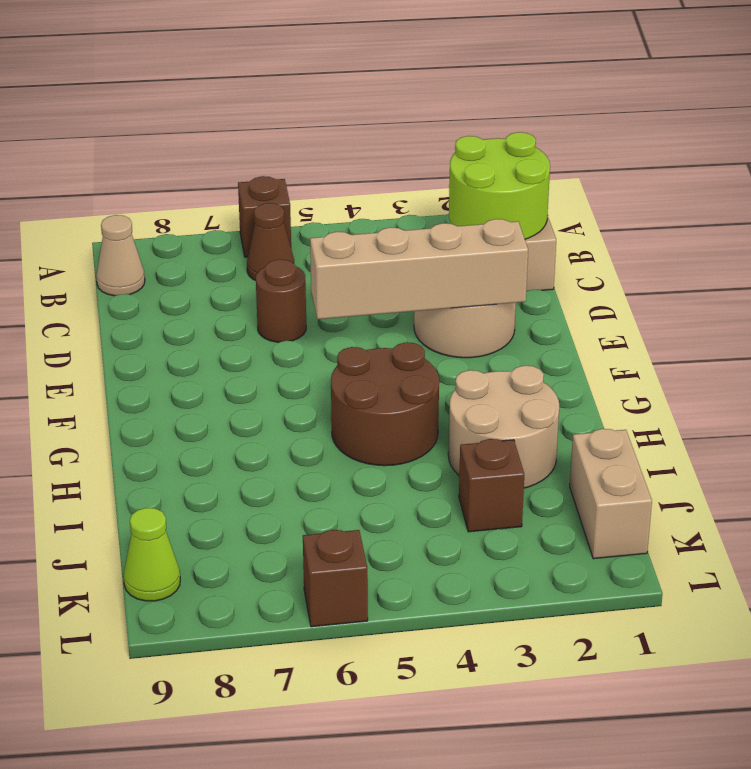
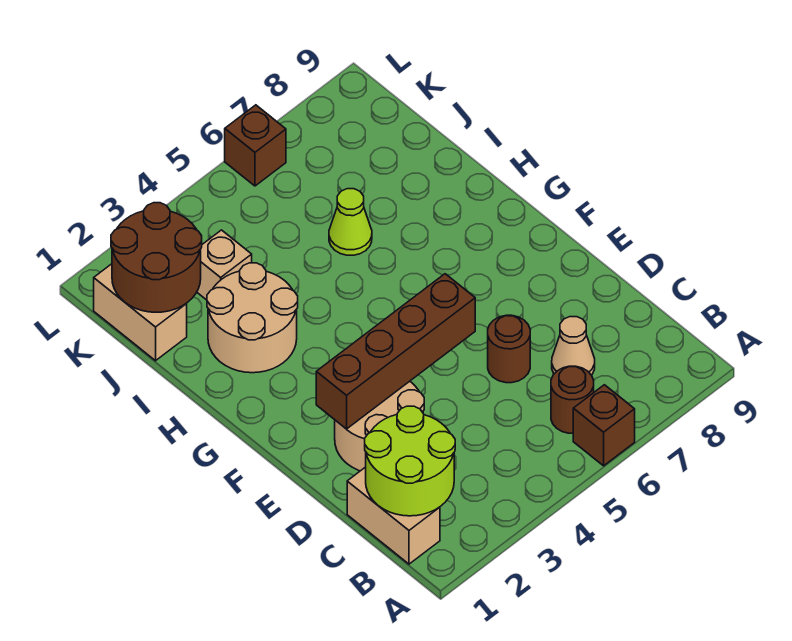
brown 1x1 cone [247,203,294,280] -> brown 1x1 round brick [551,366,594,433]
tan 1x1 cone [96,215,145,296] -> tan 1x1 cone moved to [552,317,595,375]
tan 1x4 brick [310,219,528,319] -> brown 1x4 brick [316,274,475,429]
brown 2x2 round brick [331,342,439,466] -> brown 2x2 round brick moved to [111,203,202,312]
brown 1x1 brick [459,439,524,532] -> tan 1x1 brick [197,230,252,300]
lime 1x1 cone [124,508,180,601] -> lime 1x1 cone moved to [329,189,372,255]

